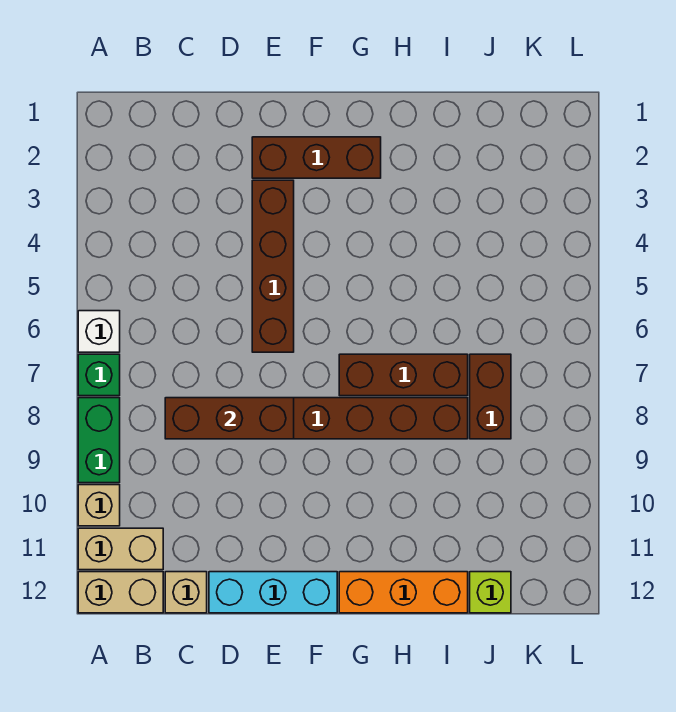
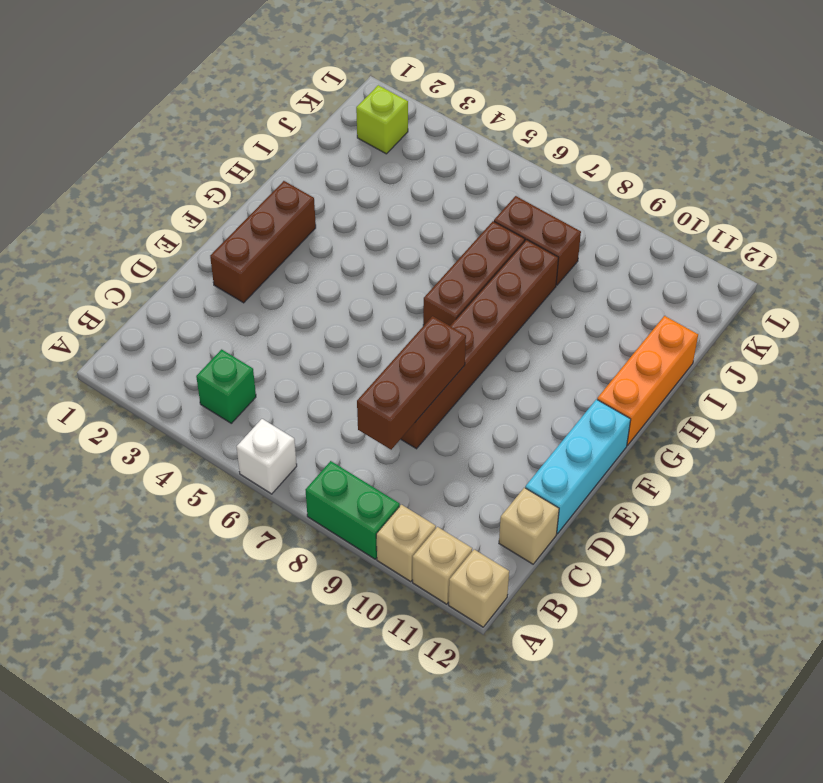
green 1x1 brick [78,354,120,396] -> green 1x1 brick moved to [196,349,256,423]
tan 1x2 brick [78,528,163,570] -> tan 1x1 brick [413,527,472,604]
tan 1x2 brick [78,572,163,613] -> tan 1x1 brick [449,550,509,627]
brown 1x4 brick [252,180,294,352] -> none
lime 1x1 brick [470,572,511,613] -> lime 1x1 brick moved to [356,85,408,154]

